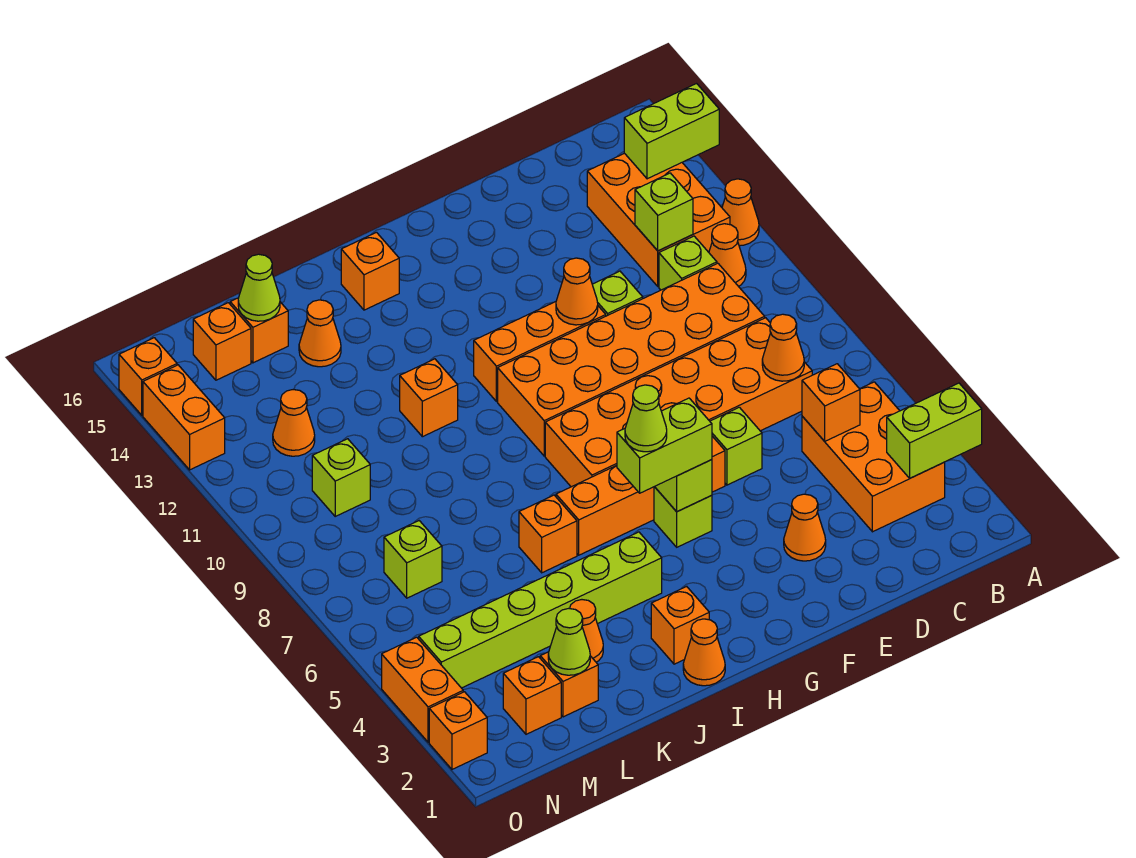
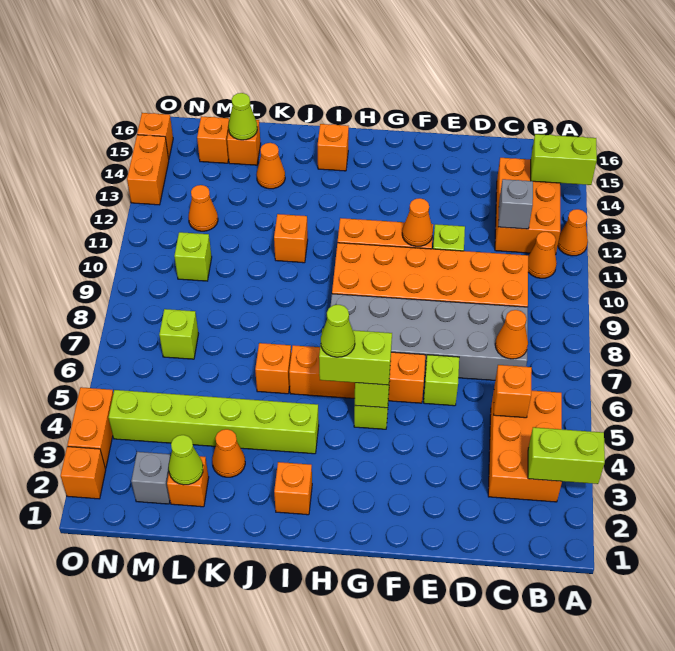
orange 2x6 brick [545,318,812,487] -> grey 2x6 brick [330,294,528,380]
lime 1x1 brick [659,236,717,290] -> none
lime 1x1 brick [635,173,693,251] -> grey 1x1 brick [498,179,533,229]
orange 1x1 cone [784,494,826,561] -> none
orange 1x1 cone [683,619,725,686] -> none
orange 1x1 brick [503,657,561,734] -> grey 1x1 brick [131,452,171,504]

